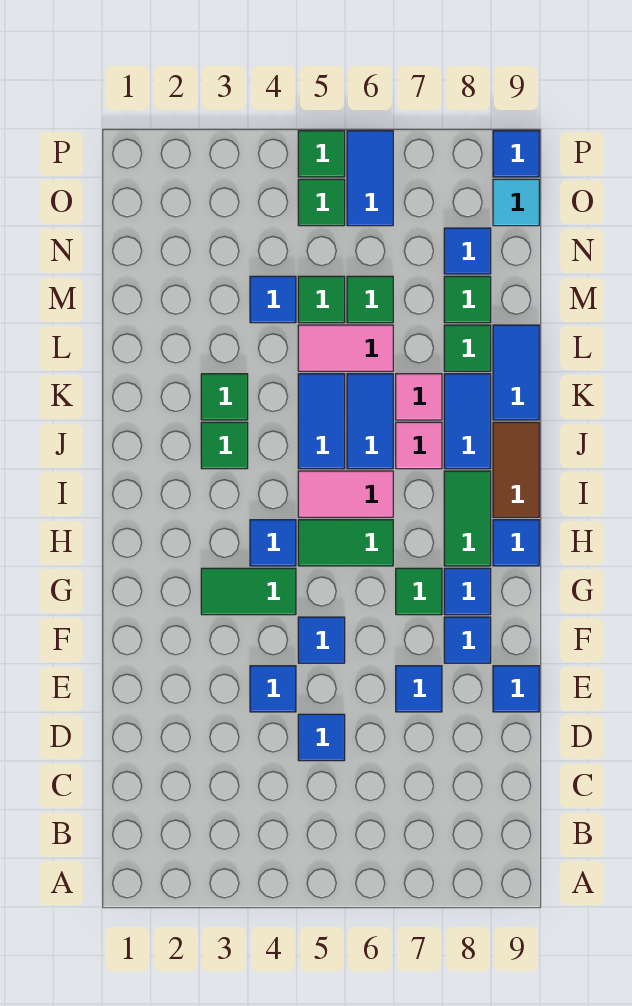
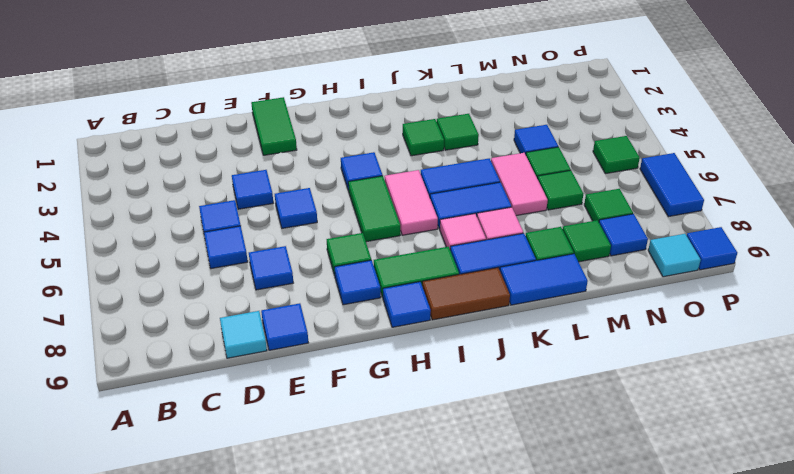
none -> cyan 1x1 tile [220,311,267,358]
blue 1x1 tile [444,617,491,663] -> blue 1x1 tile moved to [204,226,248,269]
green 1x2 tile [201,568,296,615] -> green 1x2 tile moved to [251,97,297,155]
blue 1x2 tile [347,131,393,226] -> blue 1x2 tile turned to [640,153,704,217]
green 1x1 tile [298,131,345,177] -> green 1x1 tile moved to [584,189,633,222]

